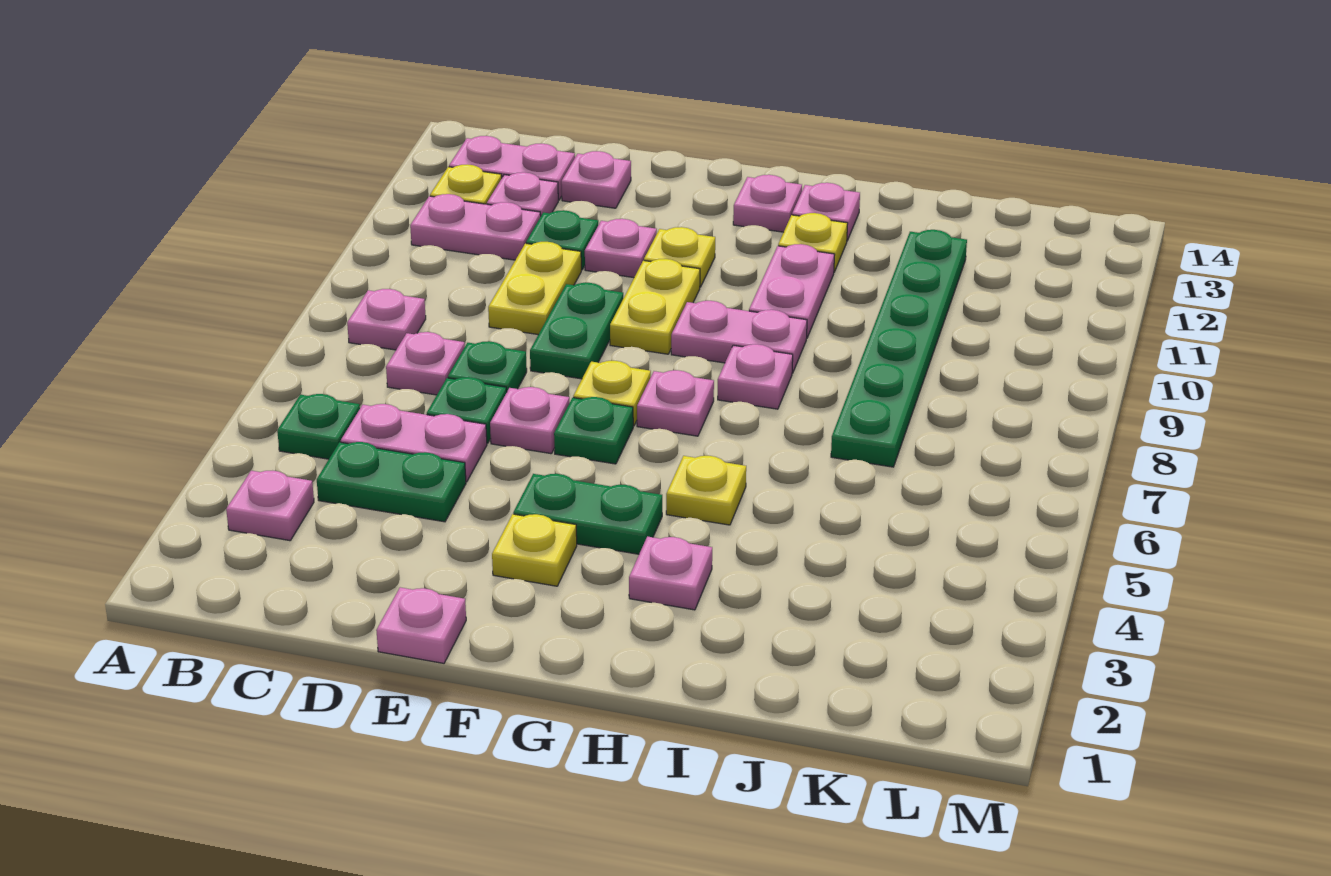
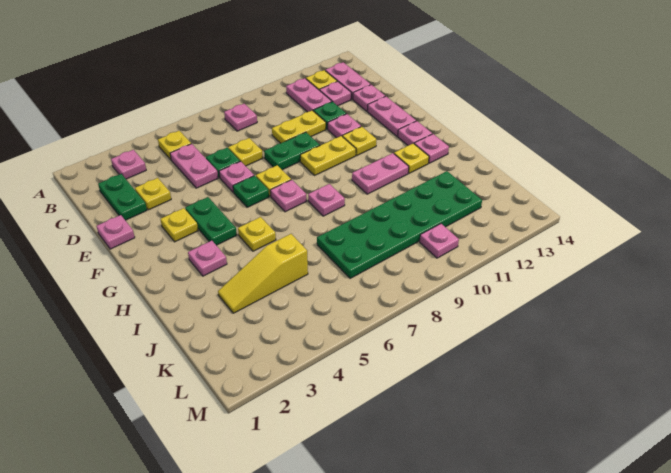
green 1x1 plate [277,394,360,459] -> yellow 1x1 plate [158,131,191,160]
green 1x2 plate [317,442,466,522] -> green 1x2 plate moved to [98,174,147,220]
pink 1x1 plate [386,332,465,395] -> pink 1x1 plate moved to [420,224,459,258]
none -> yellow 1x1 plate [135,178,171,210]
green 1x1 plate [448,341,527,392] -> yellow 1x1 plate [228,138,263,166]
pink 1x2 plate [671,301,807,373] -> pink 1x2 plate moved to [367,96,416,137]
none -> yellow 1x3 slope [218,234,308,313]
green 1x6 plate [831,230,967,467] -> green 2x6 plate [317,171,482,278]

